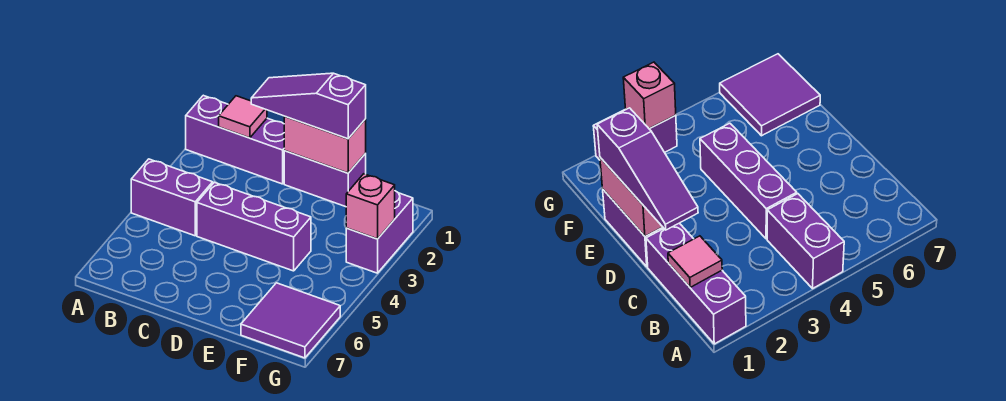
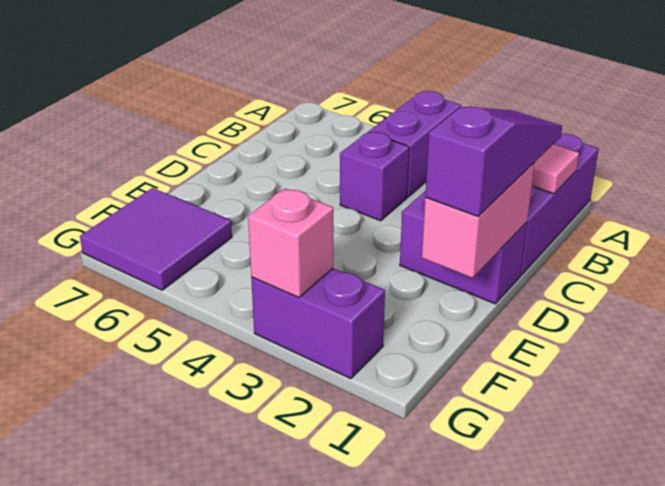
purple 1x3 brick [197,182,311,271] -> purple 1x1 brick [340,132,409,221]
purple 1x2 brick [284,151,366,207] -> purple 1x2 brick turned to [400,191,527,304]

